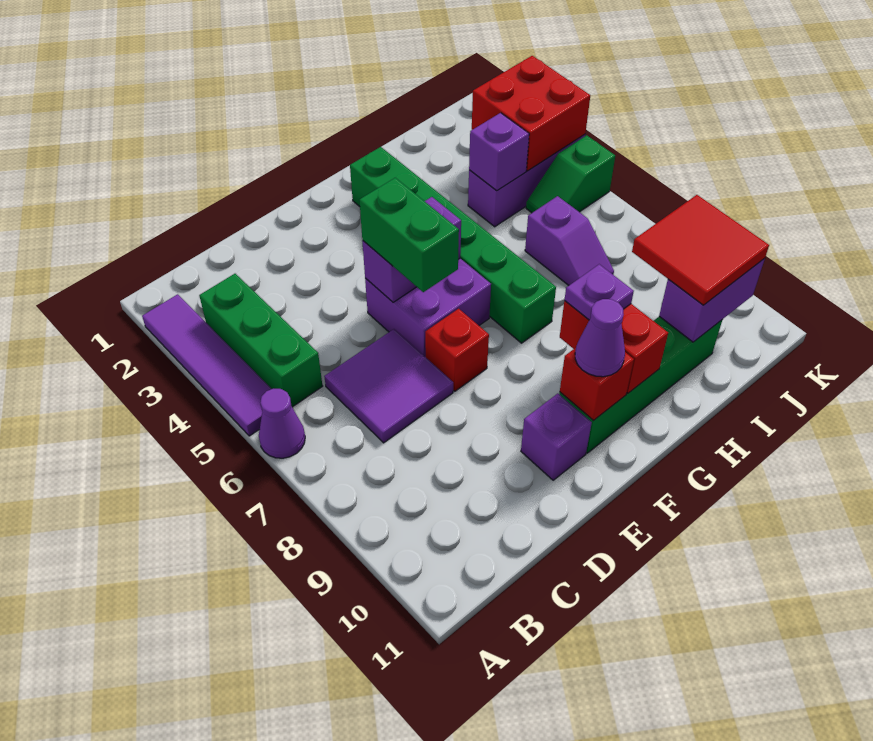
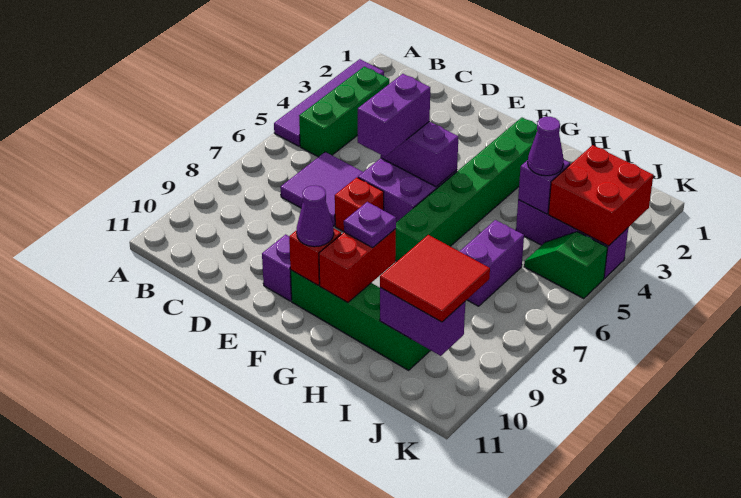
purple 1x1 cone [259,389,305,458] -> purple 1x1 cone moved to [528,117,564,176]
green 1x2 brick [359,178,459,292] -> purple 1x2 brick [358,74,430,157]
purple 1x2 slope [525,196,614,285] -> purple 1x2 brick [460,220,524,306]

